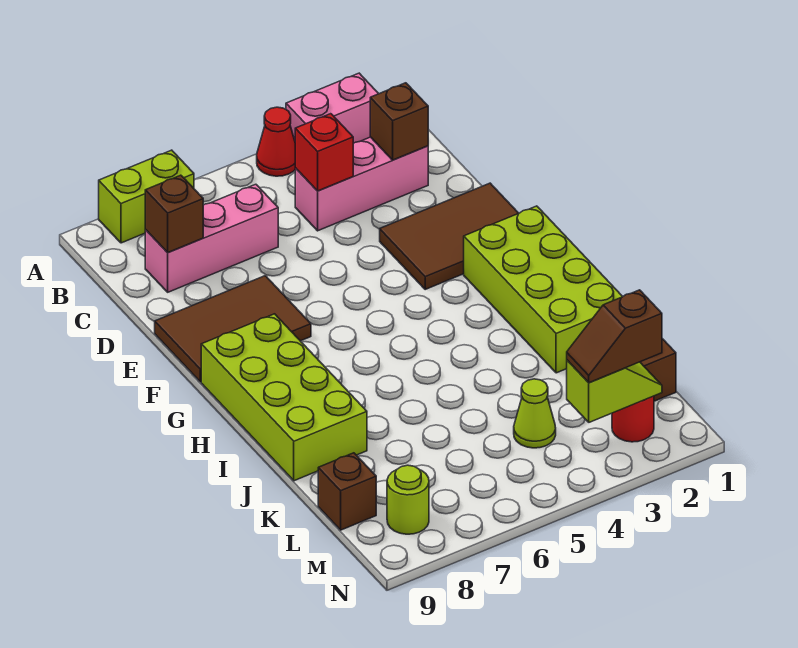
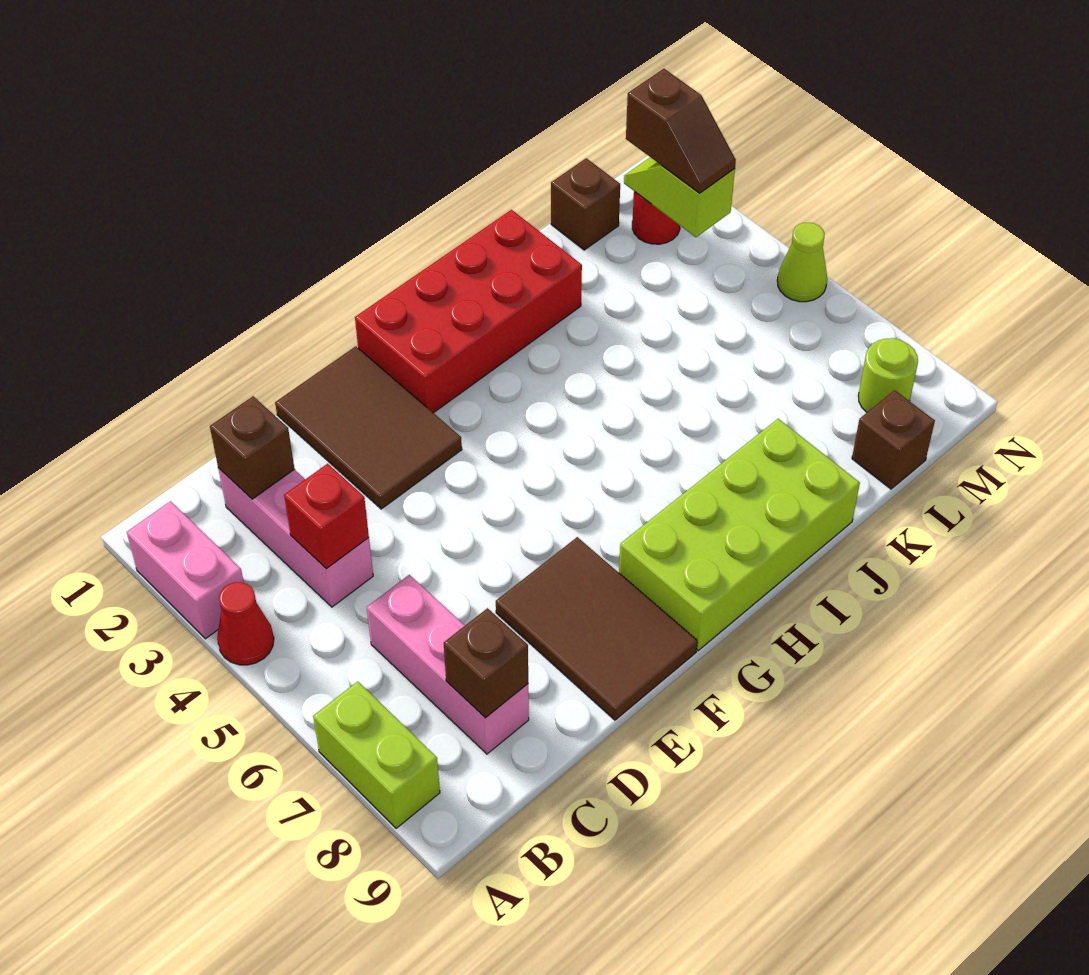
lime 2x4 brick [464,206,623,373] -> red 2x4 brick [355,210,582,413]
lime 1x1 cone [514,379,556,448] -> lime 1x1 cone moved to [777,223,827,302]

